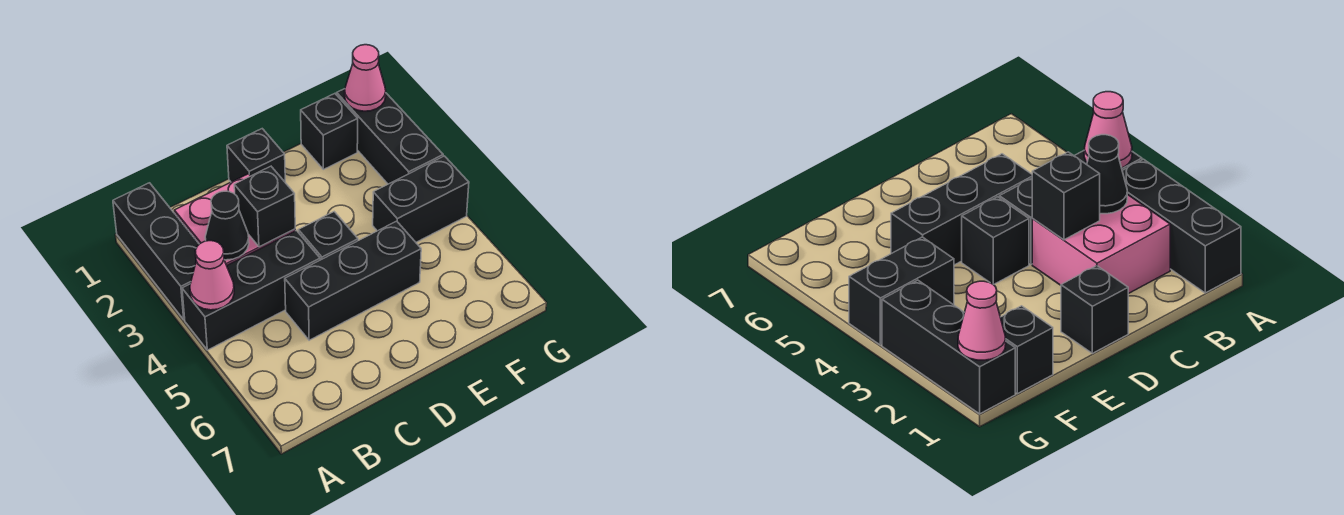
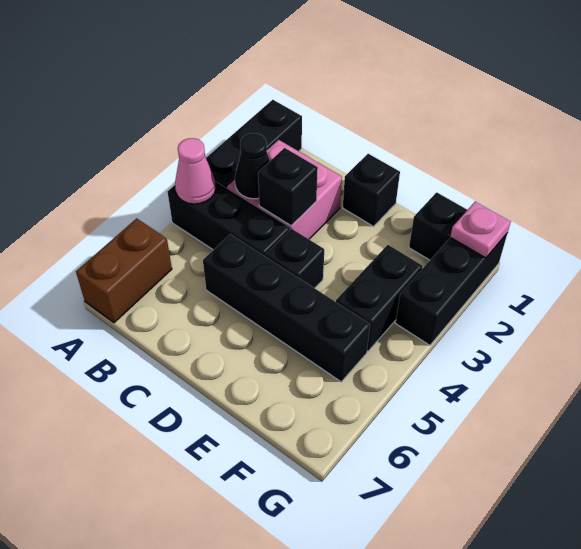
none -> brown 1x2 brick [76,218,172,323]
black 1x3 brick [285,221,421,340] -> black 1x4 brick [203,234,370,382]
black 1x2 brick [373,156,469,242] -> black 1x2 brick turned to [336,245,422,351]
pink 1x1 cone [345,45,386,111] -> pink 1x1 plate [450,202,511,258]

